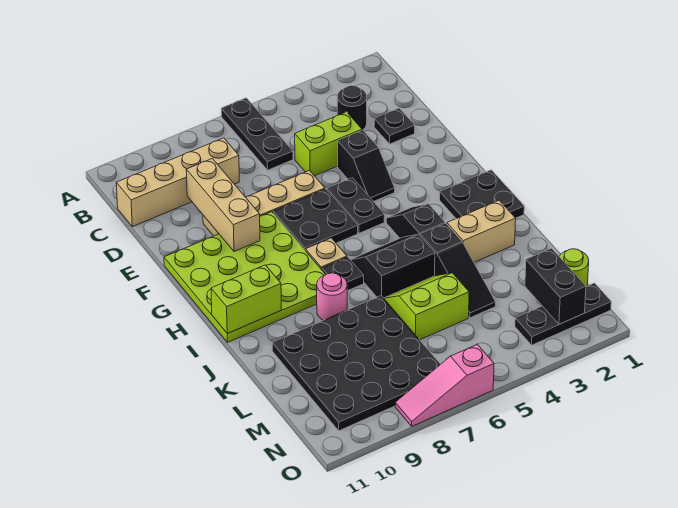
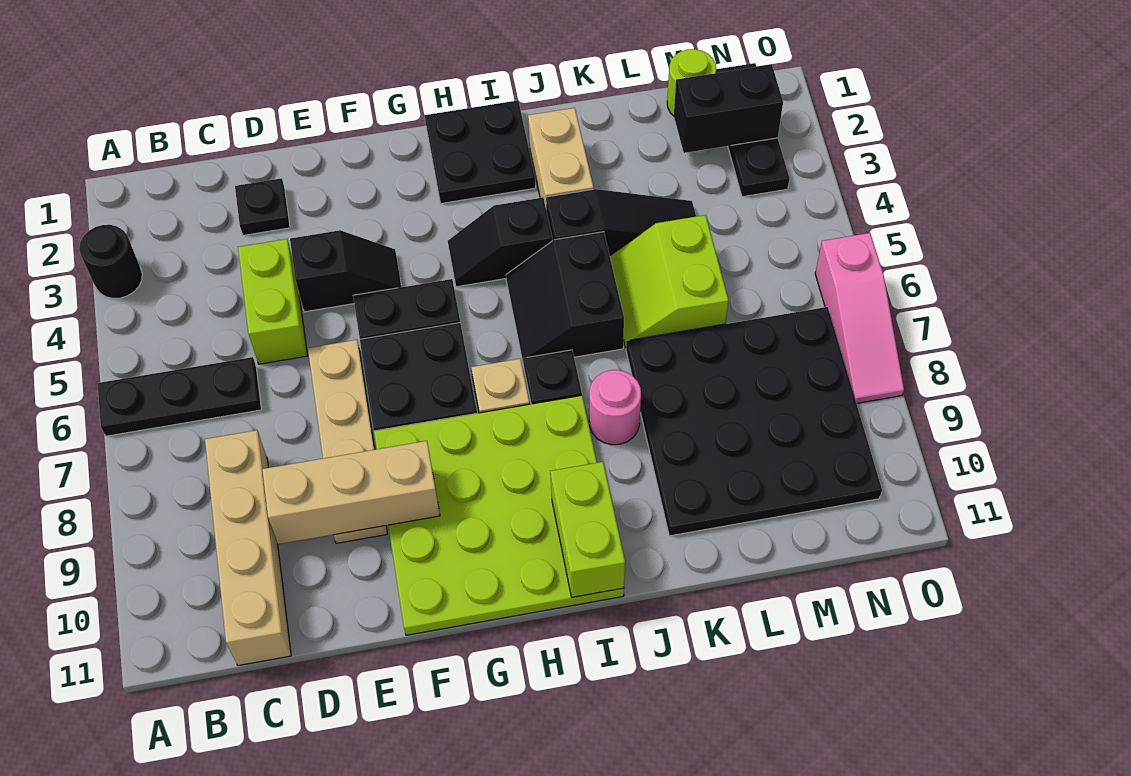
black 1x1 round brick [337,86,367,130] -> black 1x1 round brick moved to [79,225,142,298]

